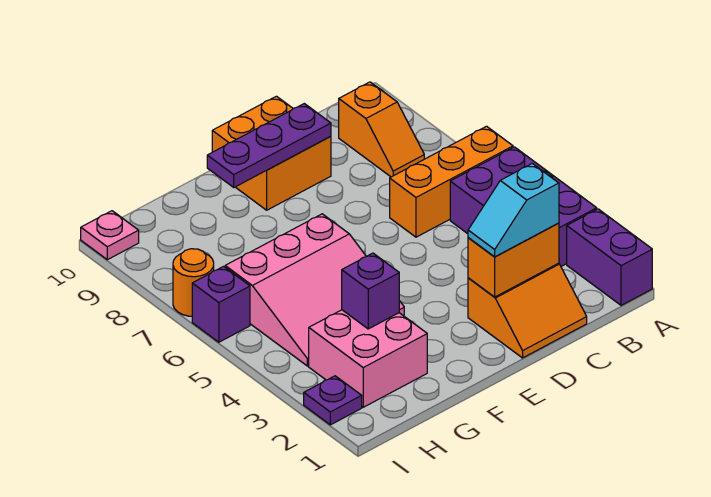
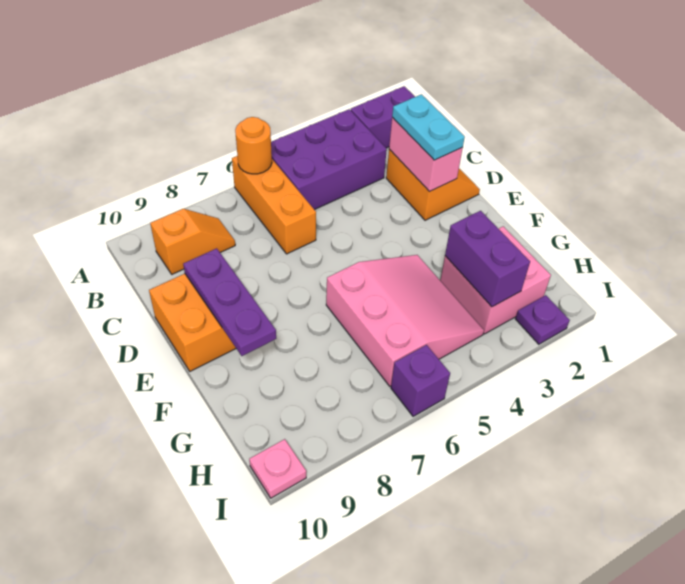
orange 1x2 brick [468,223,559,297] -> pink 1x2 brick [389,118,463,191]
cyan 1x2 slope [468,164,559,257] -> cyan 1x2 plate [392,94,465,160]
purple 1x1 brick [342,253,399,329] -> purple 1x2 brick [445,211,530,307]
orange 1x1 round brick [173,249,214,316] -> orange 1x1 round brick moved to [235,117,272,174]

